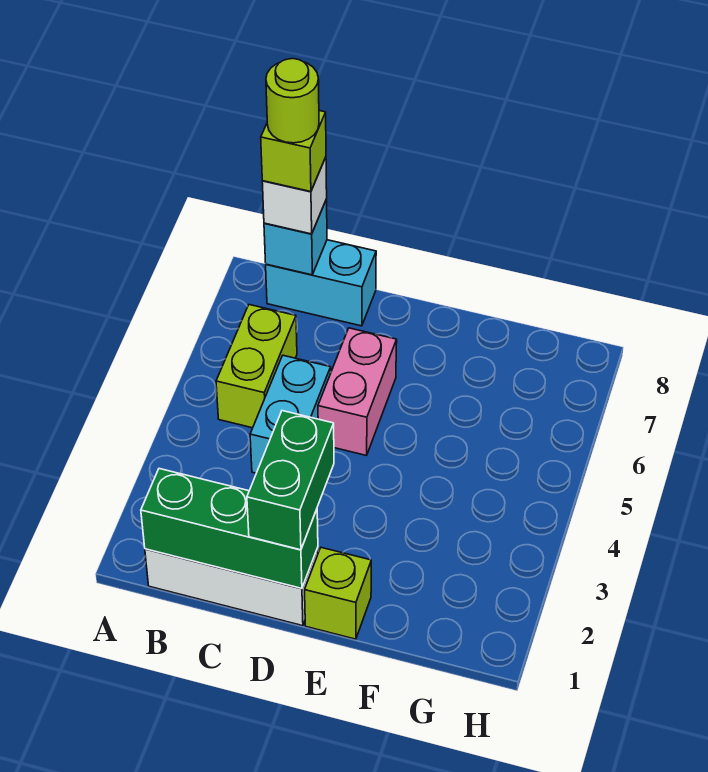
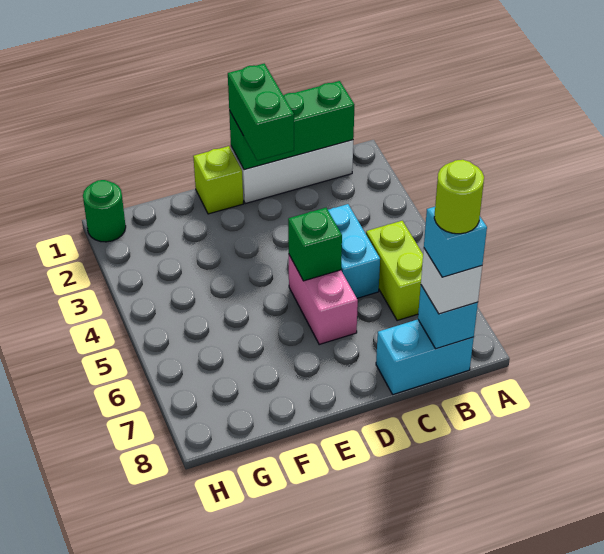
lime 1x1 brick [261,111,326,192] -> cyan 1x1 brick [424,207,487,277]
none -> green 1x1 brick [288,208,342,281]
none -> green 1x1 round brick [83,180,126,242]

